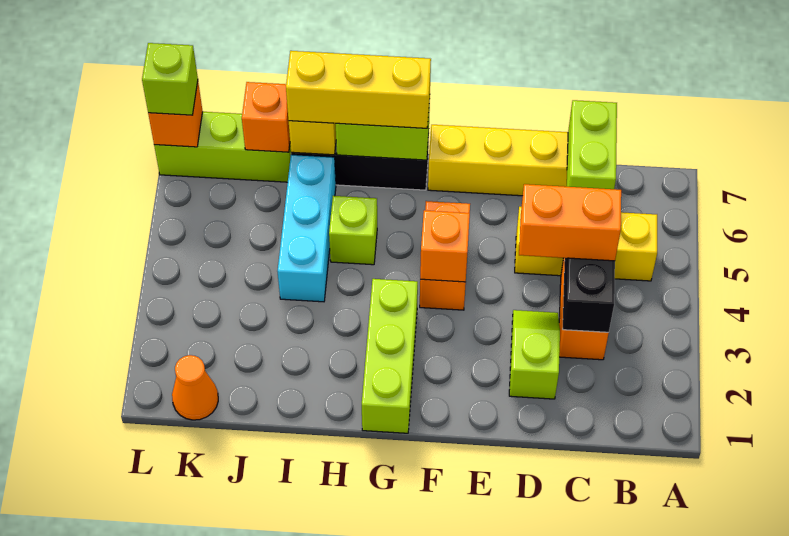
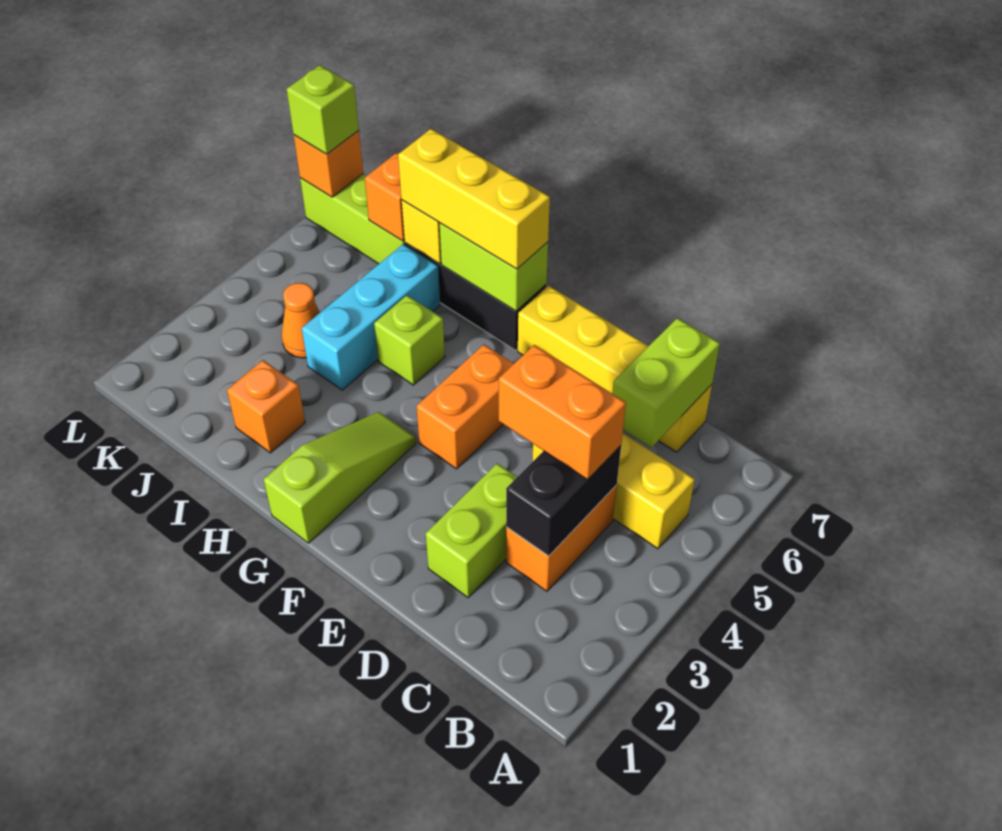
lime 1x2 slope [509,310,560,399] -> lime 1x2 brick [426,463,517,598]
orange 1x1 brick [420,210,470,282] -> orange 1x1 brick moved to [227,360,305,453]
lime 1x3 brick [362,279,418,433] -> lime 1x3 slope [264,412,416,543]
orange 1x1 cone [172,355,218,420] -> orange 1x1 cone moved to [282,283,320,358]

